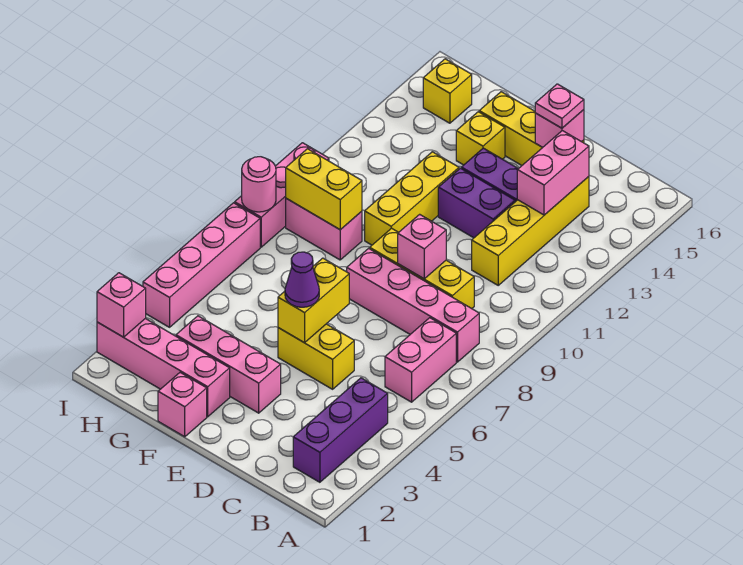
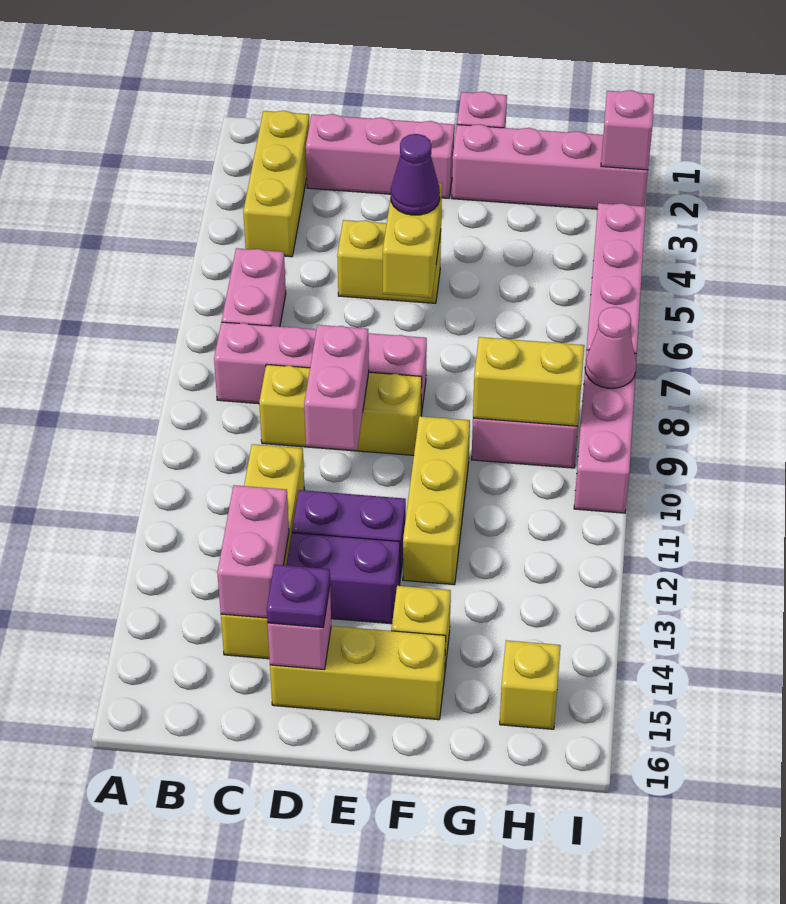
purple 1x3 brick [293,378,388,482] -> yellow 1x3 brick [243,111,309,257]
pink 1x1 brick [398,214,446,279] -> pink 1x2 brick [304,325,369,450]
pink 1x1 plate [535,84,584,128] -> purple 1x1 plate [267,565,330,627]
pink 1x3 brick [176,316,281,413] -> pink 1x3 brick moved to [306,114,455,198]
pink 1x1 round brick [242,157,276,212] -> pink 1x1 cone [585,307,636,388]

